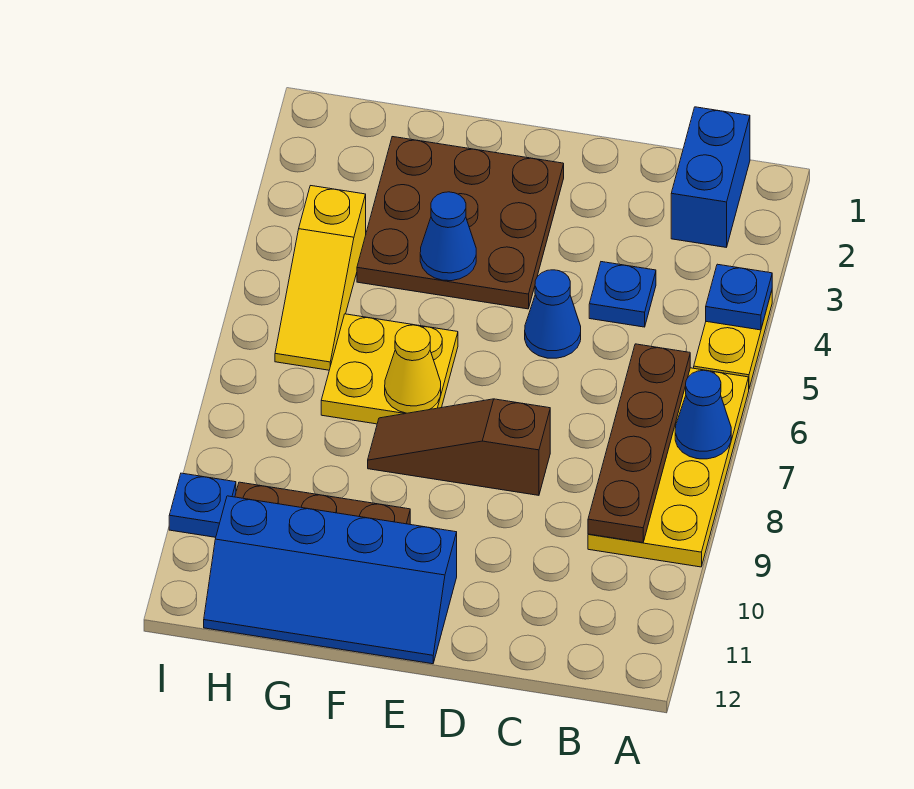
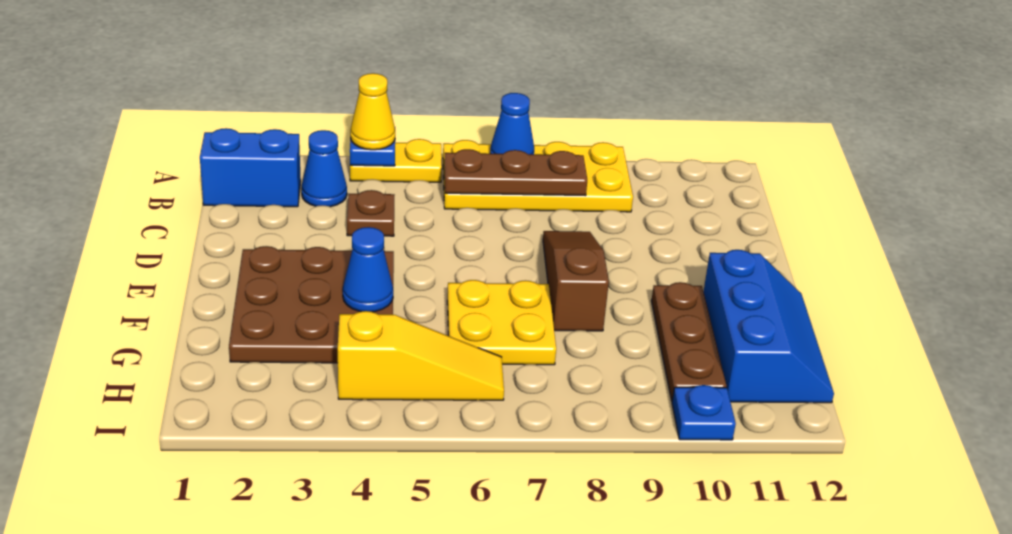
brown 1x4 plate [588,344,690,543] -> brown 1x3 plate [444,149,587,196]
blue 1x1 plate [589,262,656,327] -> brown 1x1 plate [347,190,394,236]
blue 1x1 cone [525,270,581,358] -> blue 1x1 cone moved to [301,130,347,207]
brown 1x3 slope [368,399,550,495] -> brown 1x3 slope turned to [543,231,609,331]
blue 2x4 slope [204,496,457,664] -> blue 2x3 slope [703,250,834,403]
yellow 1x1 cone [385,325,441,413] -> yellow 1x1 cone moved to [350,73,395,150]

